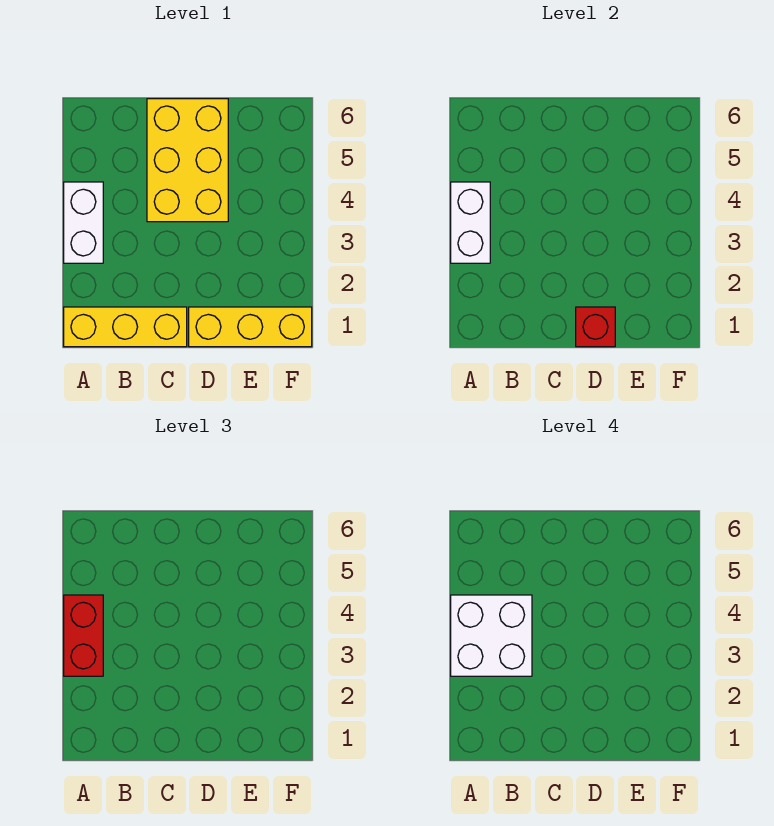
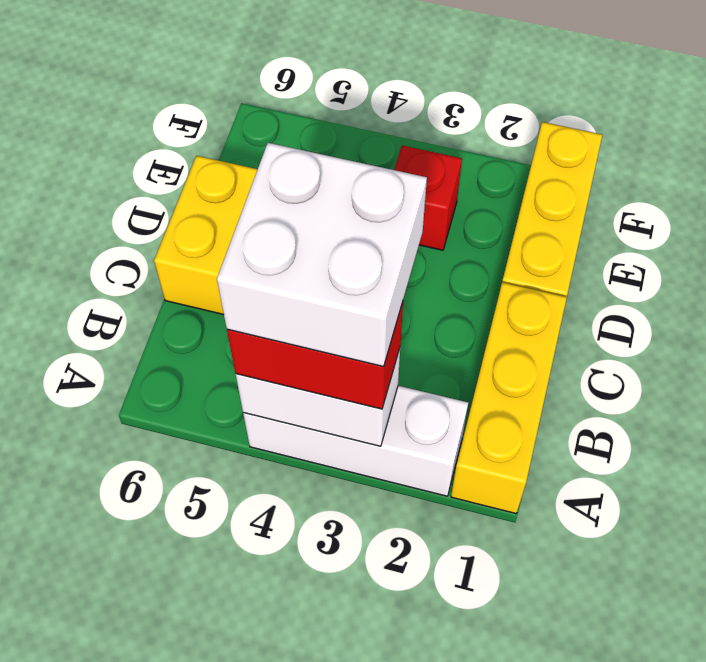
white 1x2 brick [64,182,103,263] -> white 1x3 brick [243,386,468,496]
red 1x1 brick [576,307,615,347] -> red 1x1 brick moved to [394,146,462,250]

